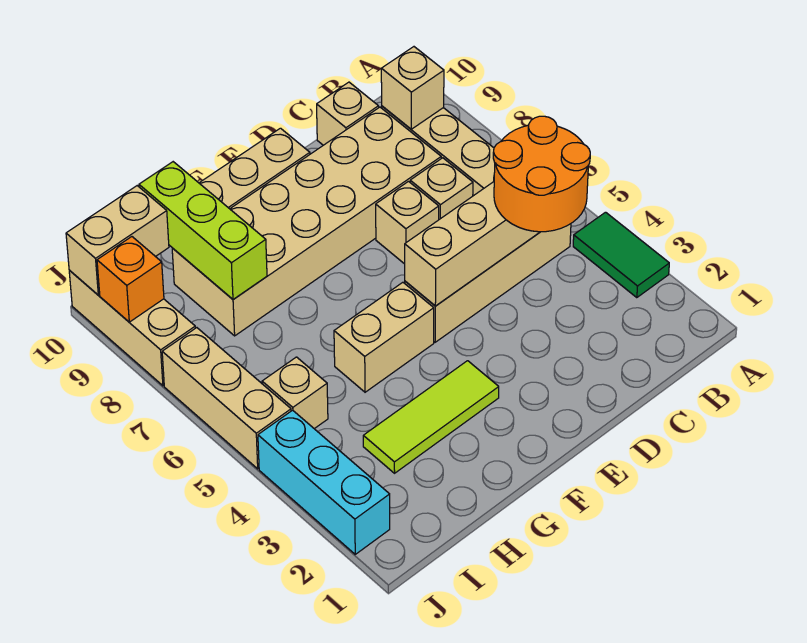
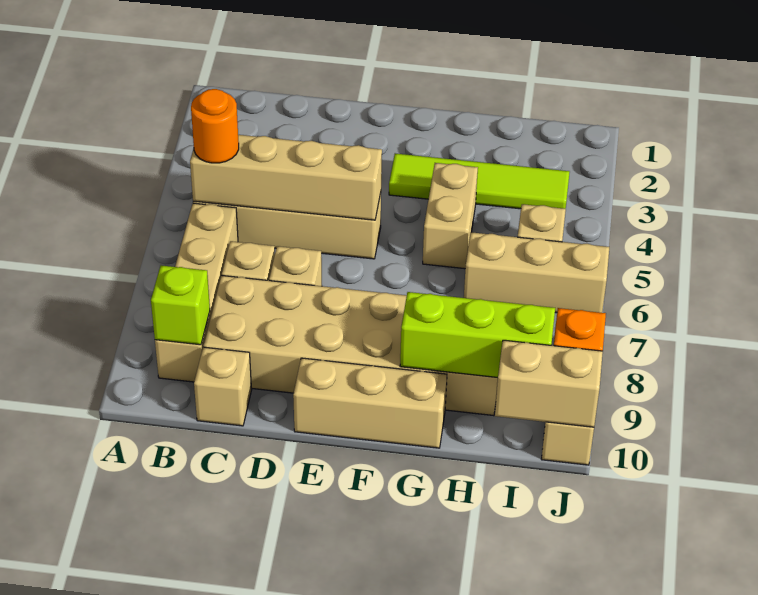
green 1x2 tile [573,212,669,298] -> none
orange 2x2 round brick [493,116,590,232] -> orange 1x1 round brick [191,89,239,163]
tan 1x1 brick [381,47,444,129] -> lime 1x1 brick [151,265,210,345]
lime 1x3 tile [363,361,499,473] -> lime 1x4 tile [389,153,570,209]
tan 1x2 brick [334,282,434,392] -> tan 1x2 brick turned to [423,163,478,269]
lime 1x3 brick [139,162,267,299] -> lime 1x3 brick turned to [400,292,555,378]
cyan 1x3 brick [258,410,390,554] -> none
tan 1x3 brick [162,328,291,469] -> tan 1x3 brick turned to [464,232,609,313]

